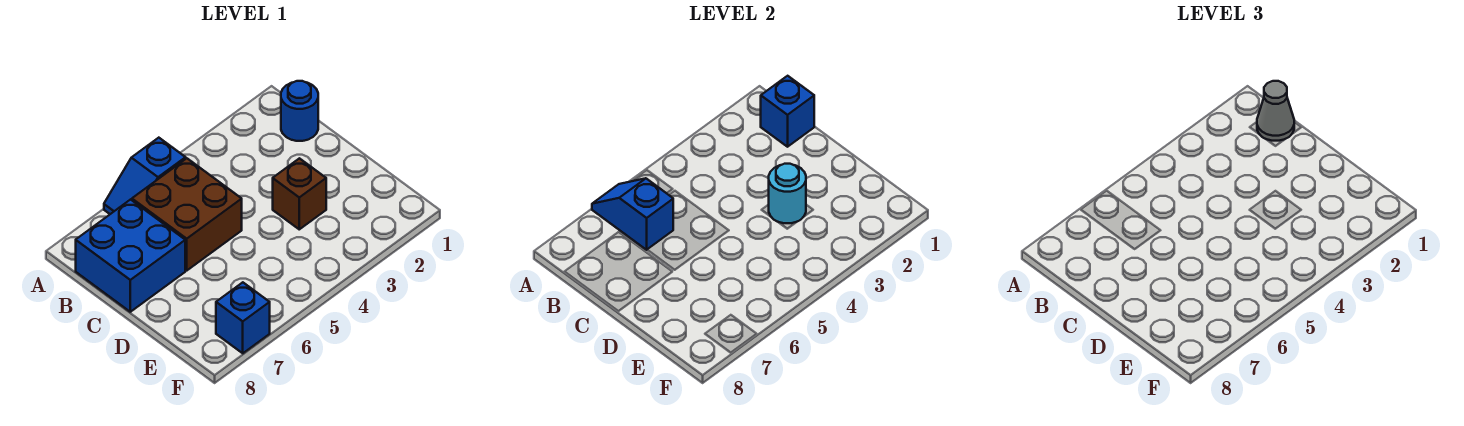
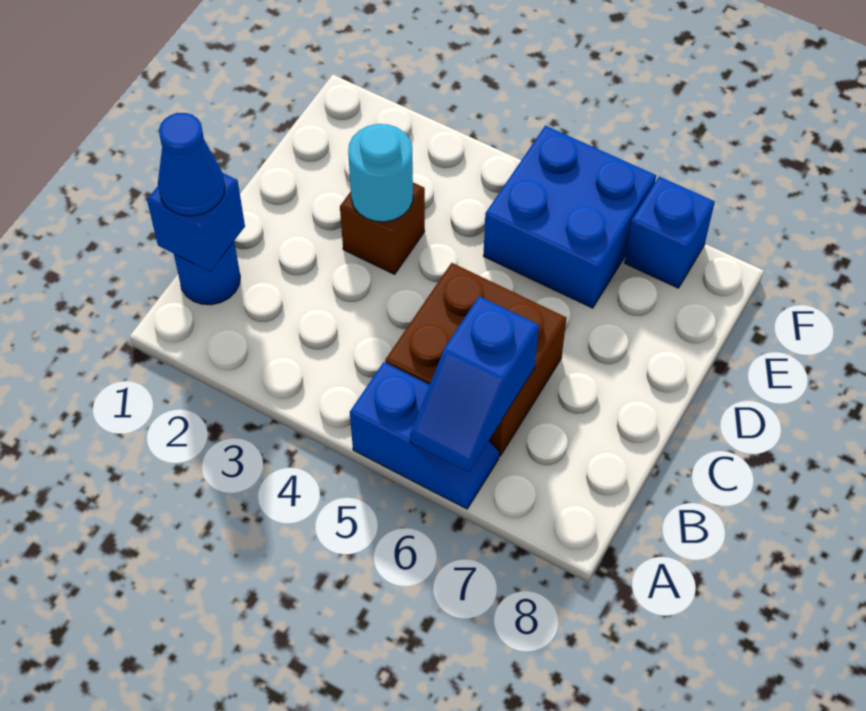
grey 1x1 cone [1257,81,1294,141] -> blue 1x1 cone [158,113,225,216]
blue 2x2 brick [76,200,185,312] -> blue 2x2 brick moved to [483,126,656,308]

